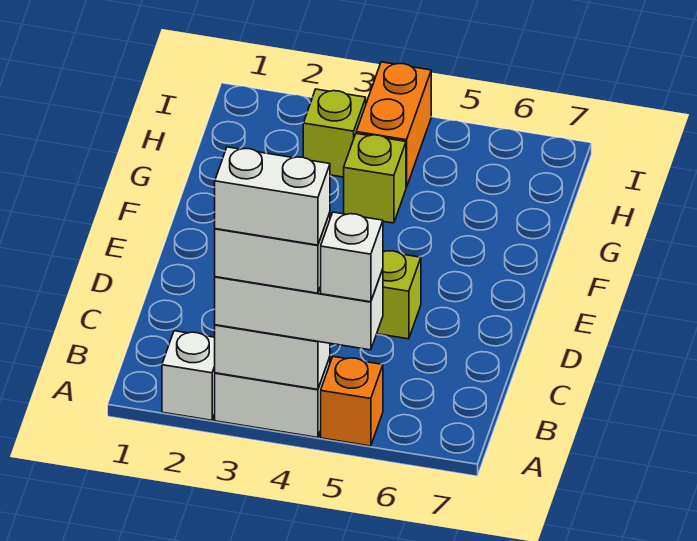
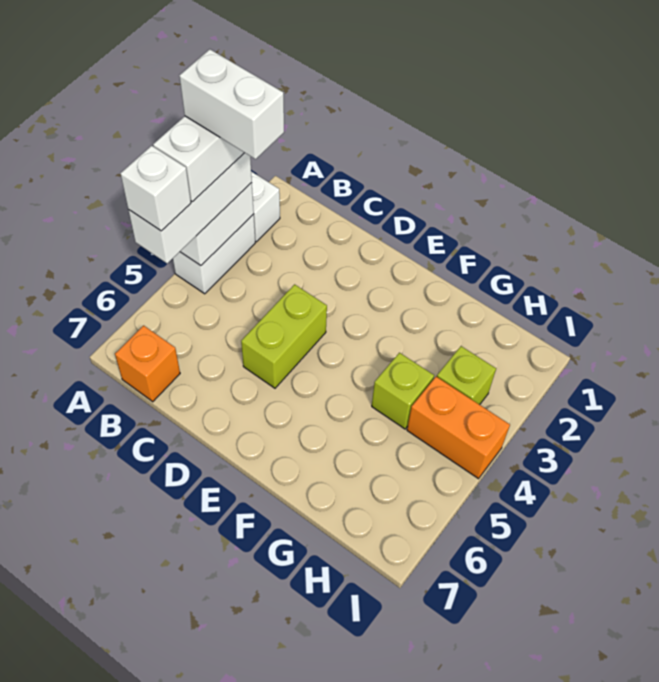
white 1x2 brick [215,147,330,245] -> white 1x2 brick turned to [179,49,284,159]
orange 1x1 brick [321,357,383,446] -> orange 1x1 brick moved to [115,326,180,402]

